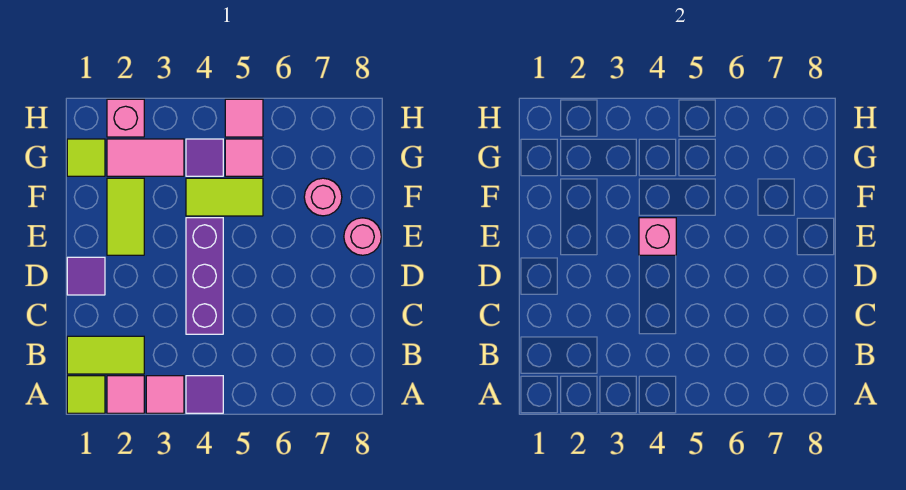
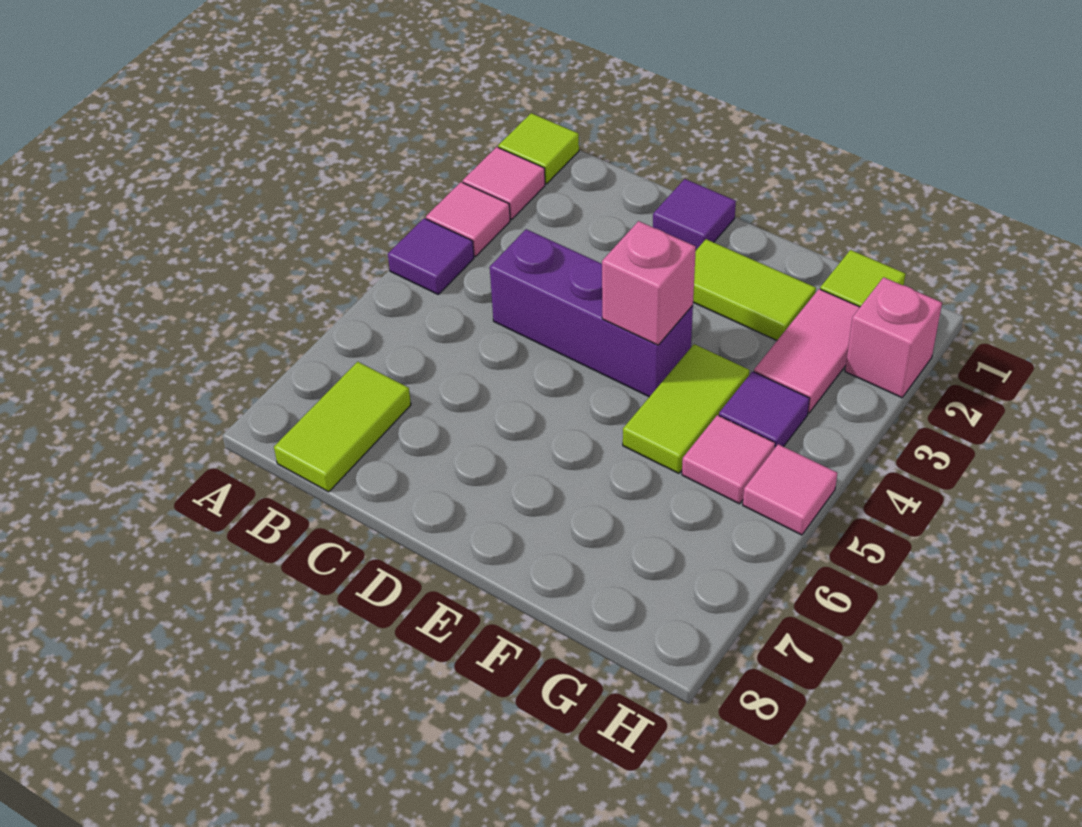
lime 1x2 tile [67,336,144,374] -> lime 1x2 tile moved to [274,362,411,492]
pink 1x1 round brick [344,218,381,255] -> none
pink 1x1 round brick [304,178,342,216] -> none

